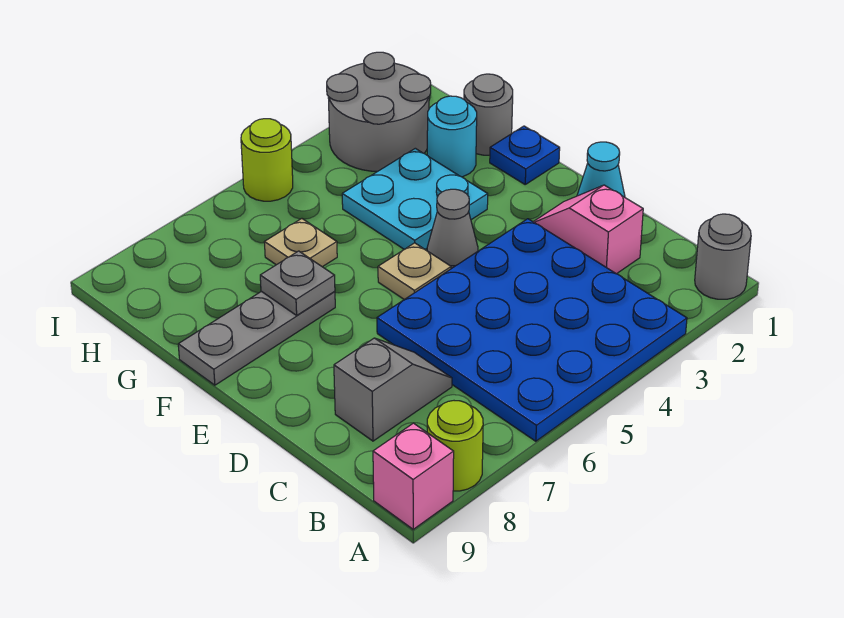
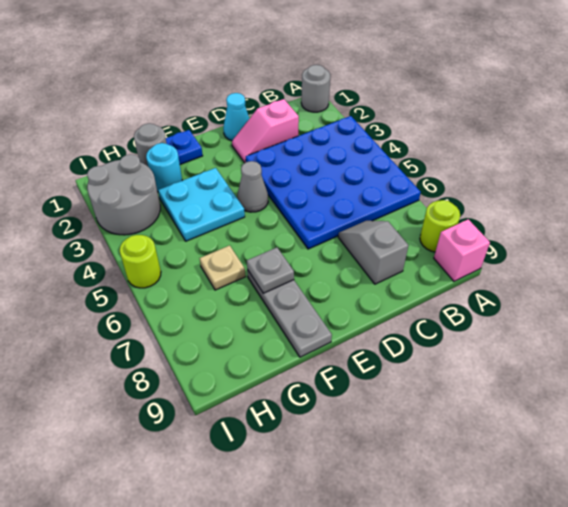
tan 1x1 plate [378,243,451,300] -> none

